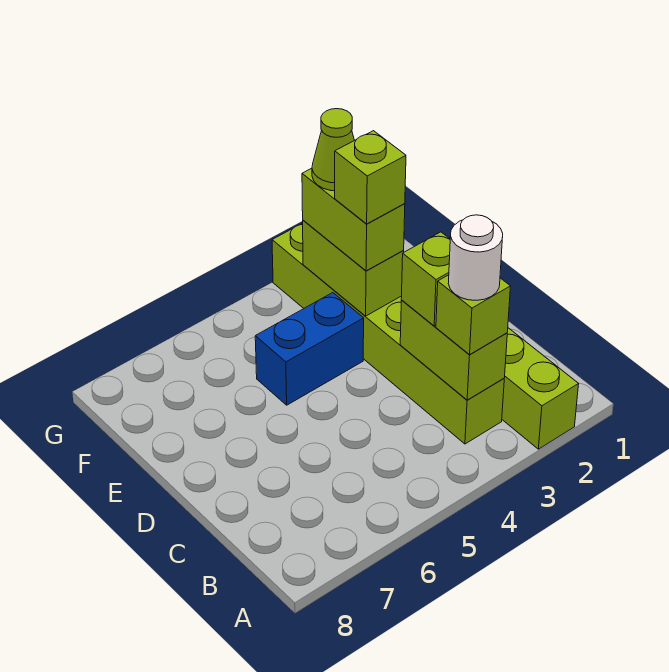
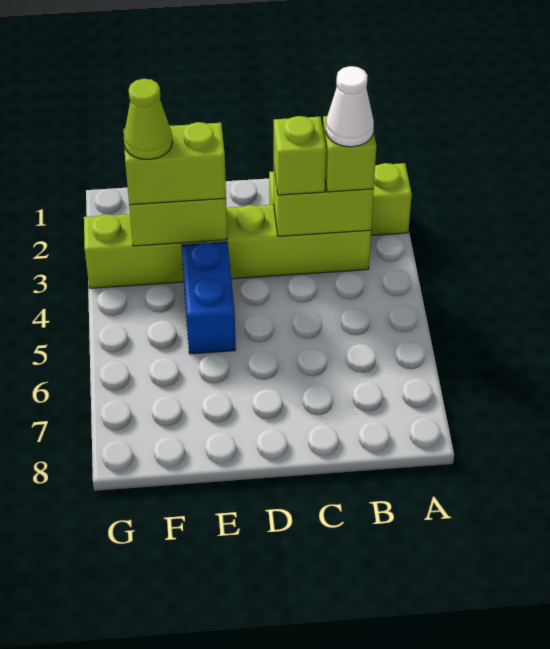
white 1x1 round brick [448,215,503,300] -> white 1x1 cone [326,66,374,147]
lime 1x1 brick [335,131,406,224] -> none

